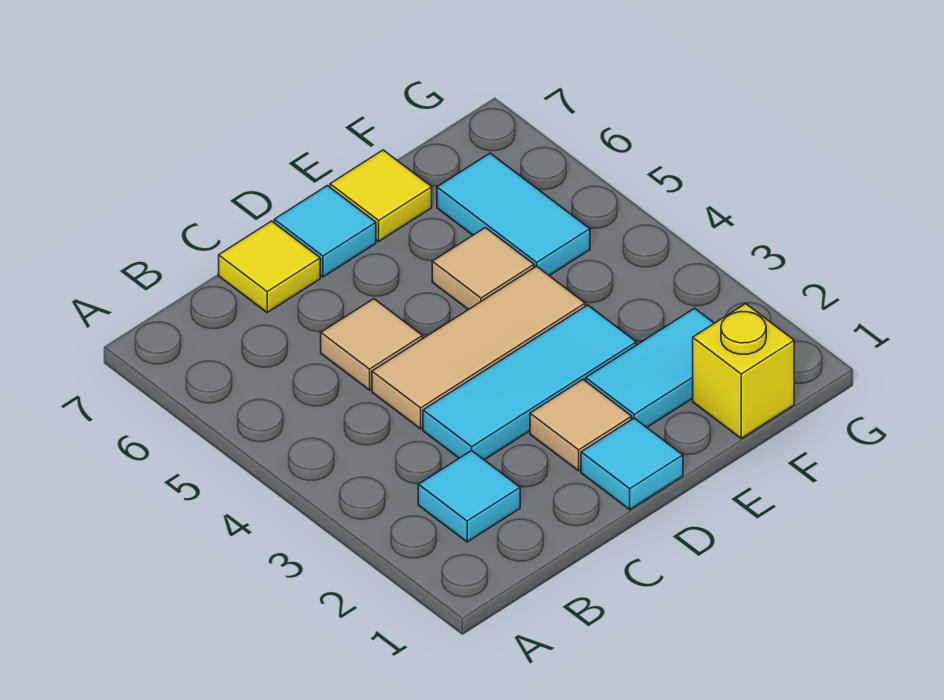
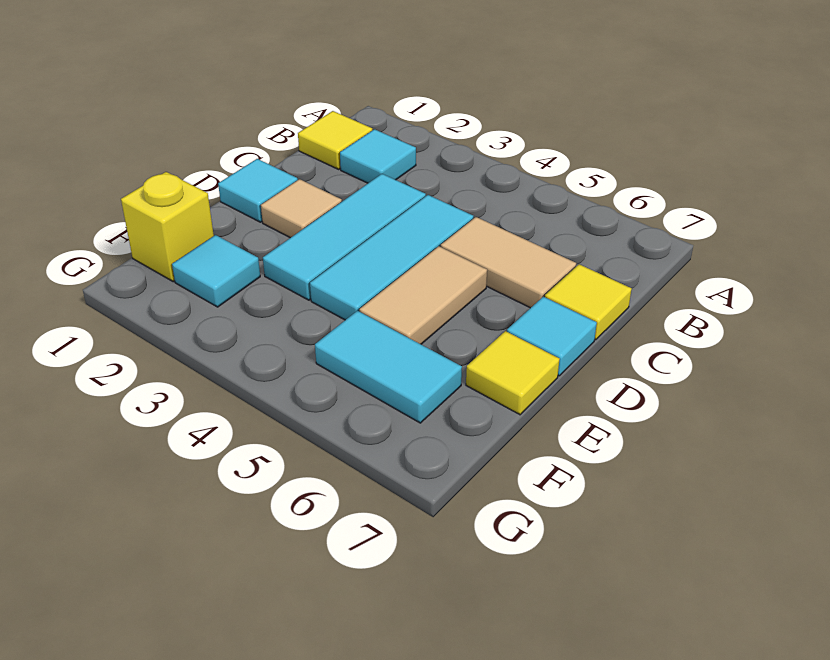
none -> yellow 1x1 tile [298,111,372,169]
tan 1x3 tile [372,266,585,429] -> cyan 1x3 tile [310,195,473,320]
tan 1x1 tile [321,299,423,390] -> tan 1x2 tile [441,217,576,308]
cyan 1x2 tile [586,308,714,427] -> cyan 1x1 tile [172,235,260,307]
tan 1x1 tile [432,228,534,310] -> tan 1x2 tile [359,246,487,344]

